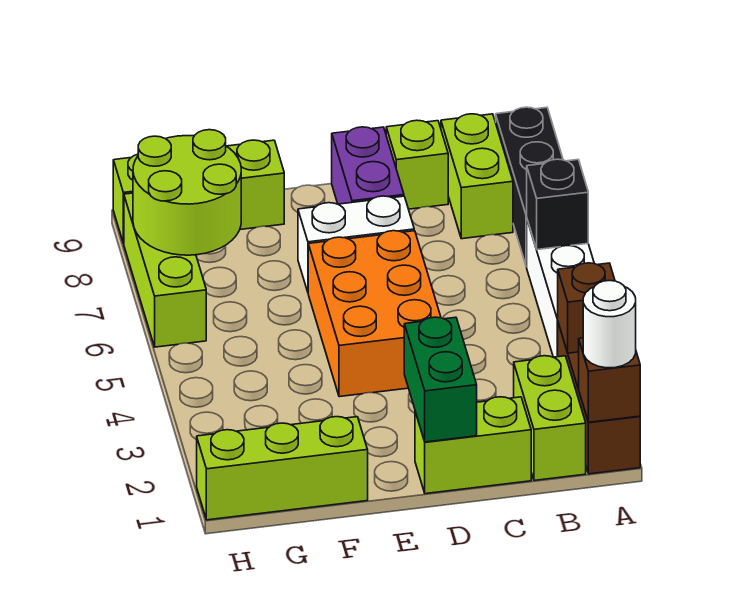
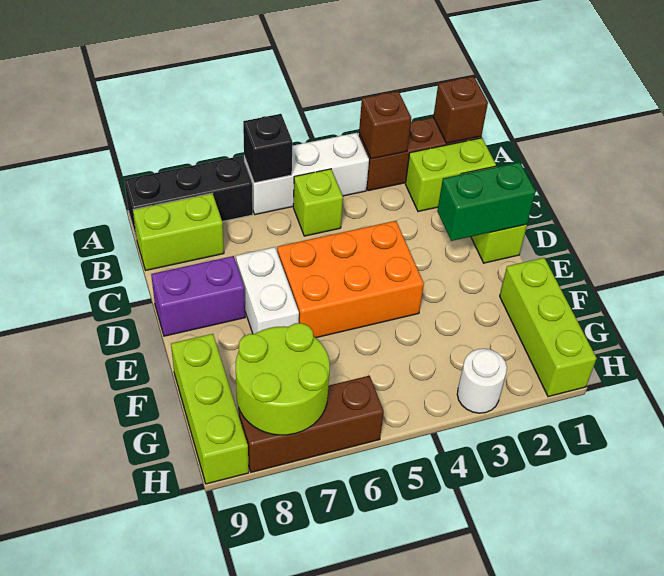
white 1x1 round brick [583,280,636,368] -> white 1x1 round brick moved to [457,349,507,413]
lime 1x1 brick [386,120,448,209] -> lime 1x1 brick moved to [293,169,343,236]
lime 1x3 brick [124,193,206,347] -> brown 1x3 brick [238,376,384,472]

